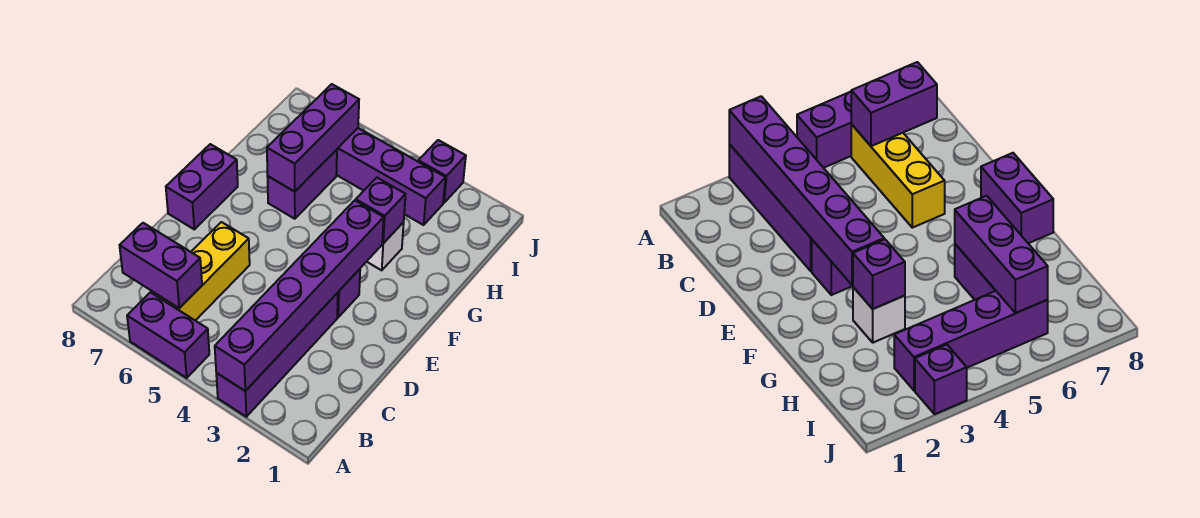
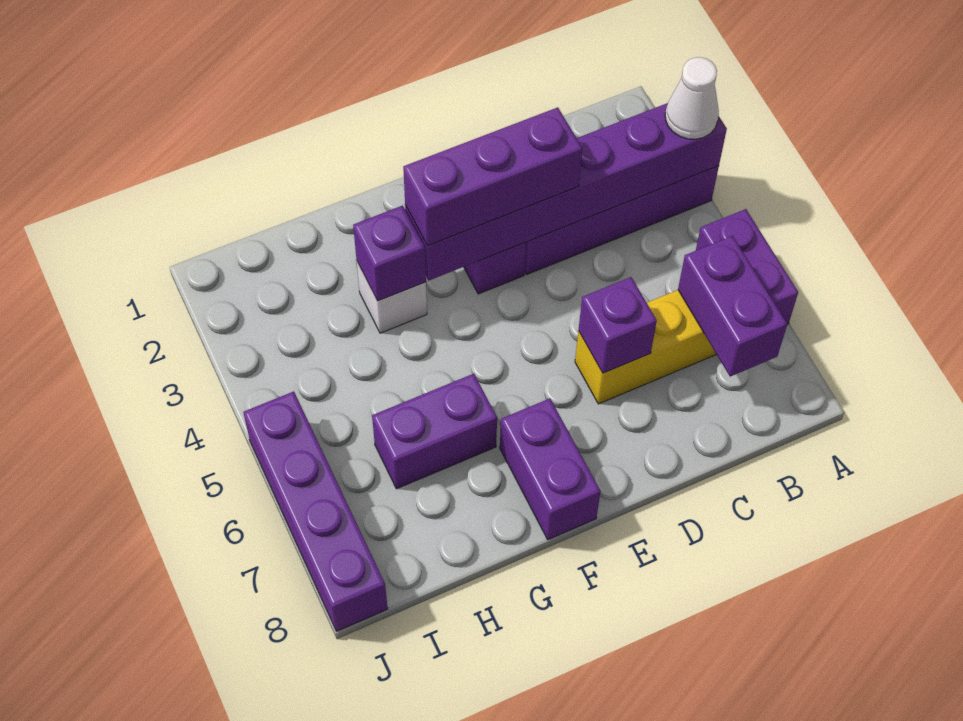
none -> white 1x1 cone [665,57,719,139]
purple 1x2 brick [166,144,238,229] -> purple 1x2 brick turned to [500,398,601,540]
purple 1x3 brick [267,84,359,192] -> purple 1x3 brick moved to [403,107,582,246]
purple 1x4 brick [336,128,445,225] -> purple 1x4 brick moved to [243,391,388,631]
purple 1x1 brick [418,140,466,203] -> purple 1x1 brick moved to [579,277,657,373]

